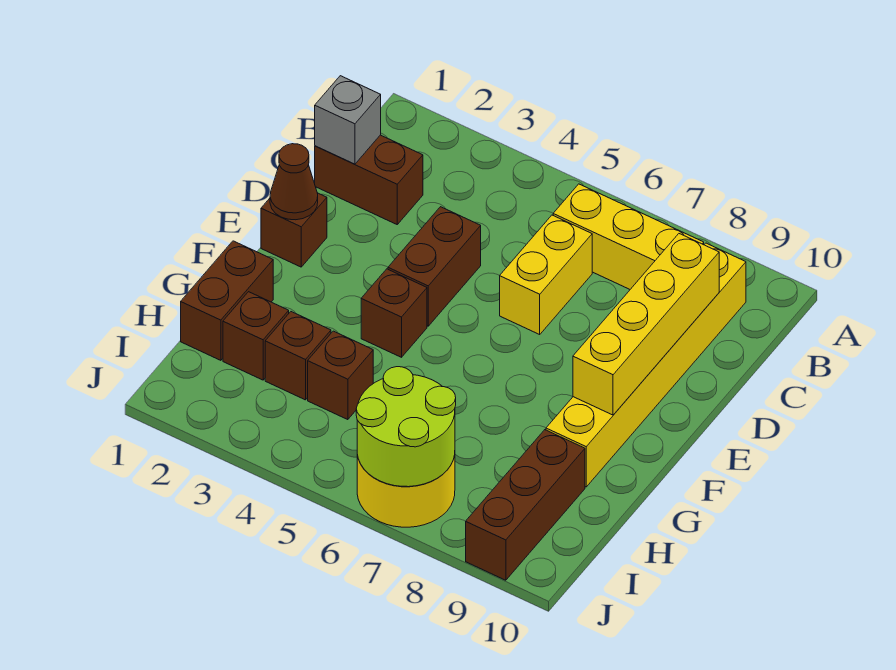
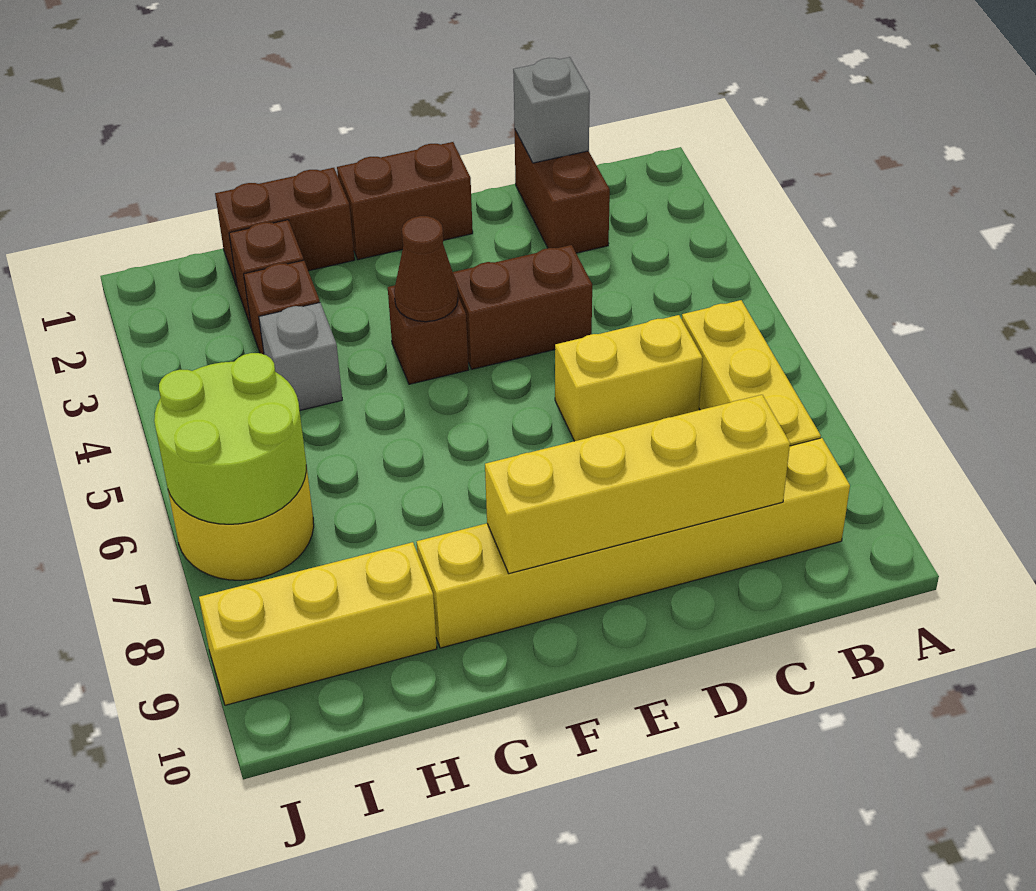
brown 1x1 brick [261,193,327,267] -> brown 1x2 brick [337,142,473,260]
brown 1x1 cone [270,144,318,220] -> brown 1x1 cone moved to [394,216,458,322]
brown 1x1 brick [308,331,373,420] -> grey 1x1 brick [259,303,342,410]
brown 1x3 brick [466,430,585,580] -> yellow 1x3 brick [199,542,437,705]

